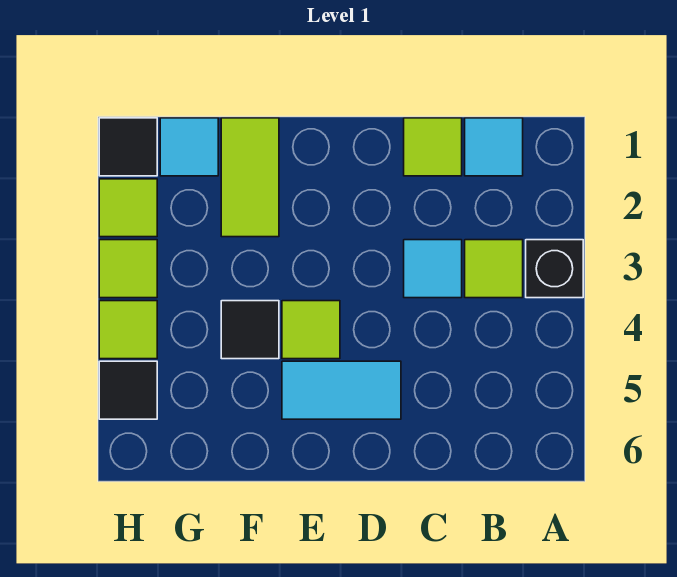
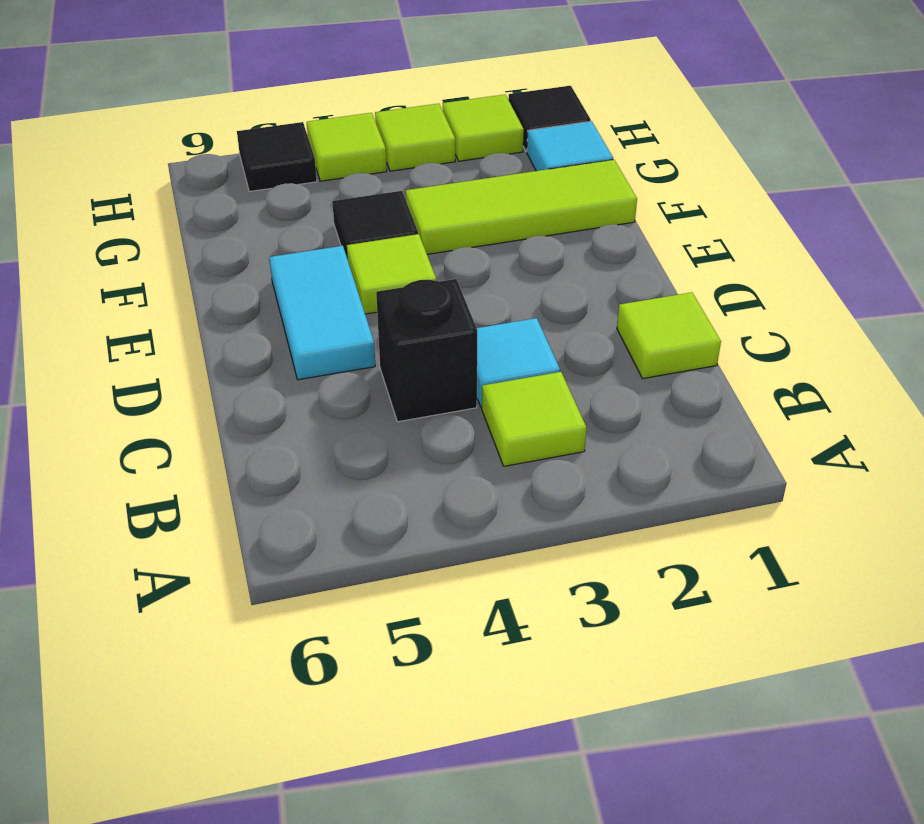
black 1x1 brick [526,240,583,298] -> black 1x1 brick moved to [376,279,477,422]
cyan 1x1 tile [465,118,523,176] -> none
lime 1x2 tile [221,118,279,237] -> lime 1x3 tile [406,160,637,254]

